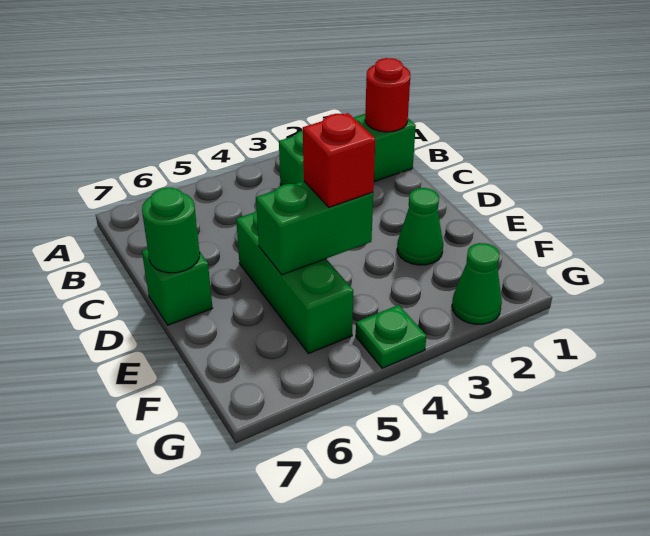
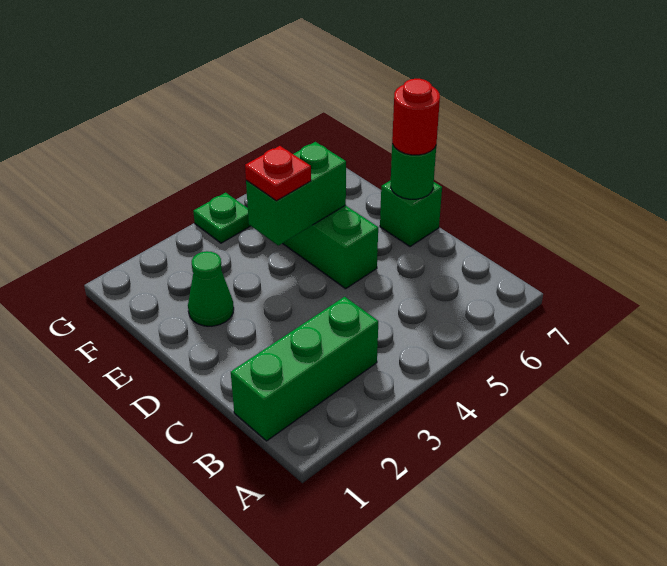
red 1x1 round brick [365,58,410,132] -> red 1x1 round brick moved to [392,79,440,155]
red 1x1 brick [303,113,375,207] -> red 1x1 plate [245,146,311,201]
green 1x1 cone [452,243,502,324] -> none

